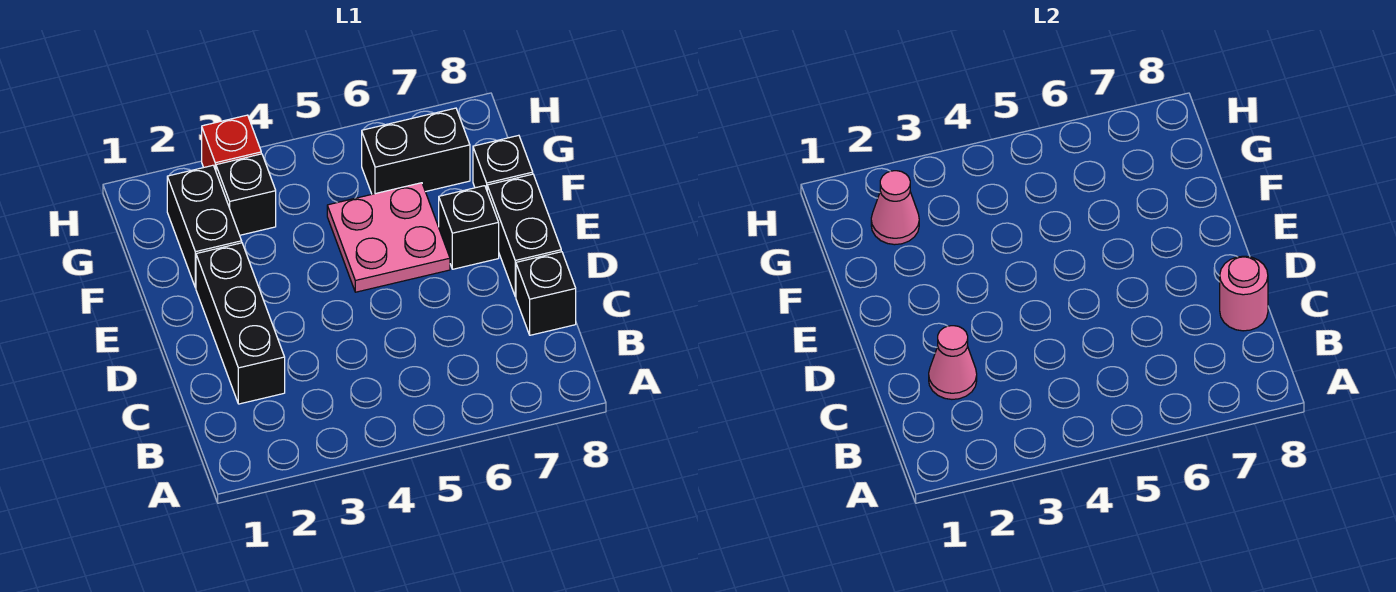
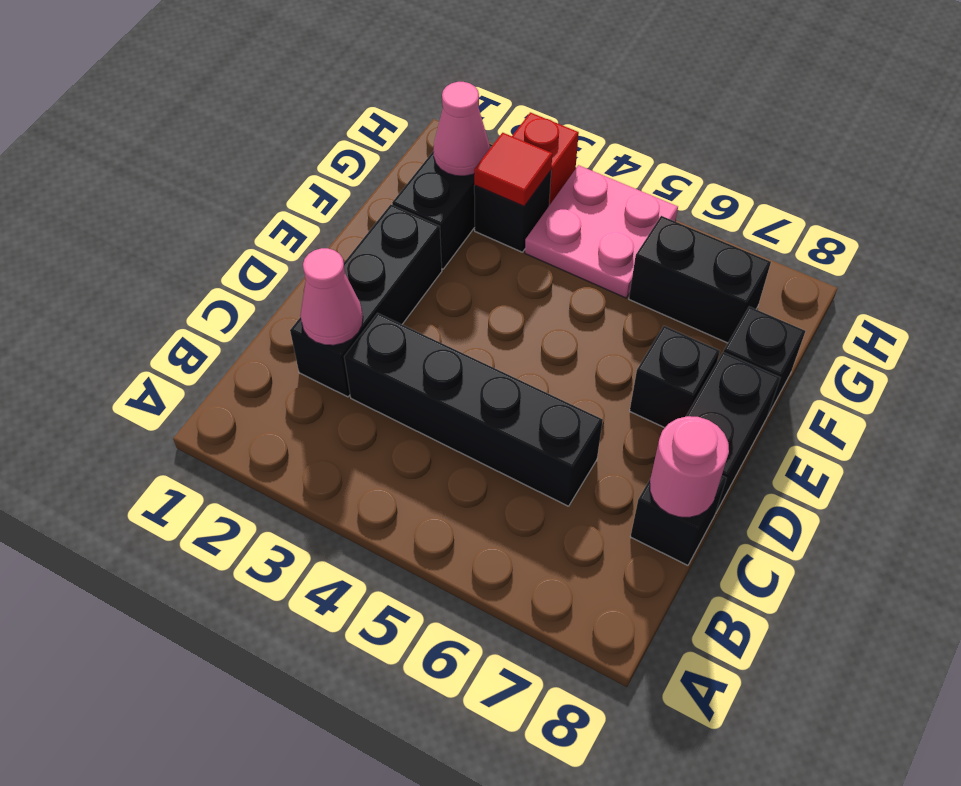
none -> black 1x4 brick [344,313,603,506]
pink 2x2 plate [327,183,450,292] -> pink 2x2 plate moved to [525,165,678,298]
none -> red 1x1 tile [474,133,552,206]

